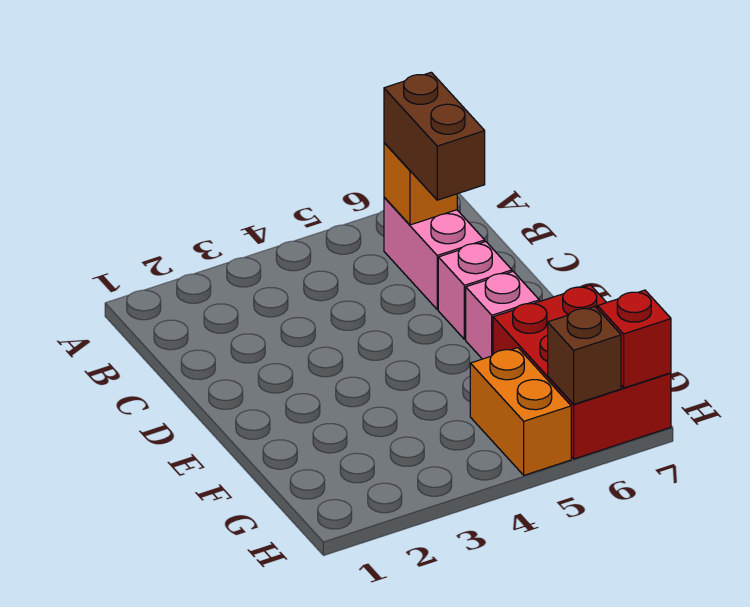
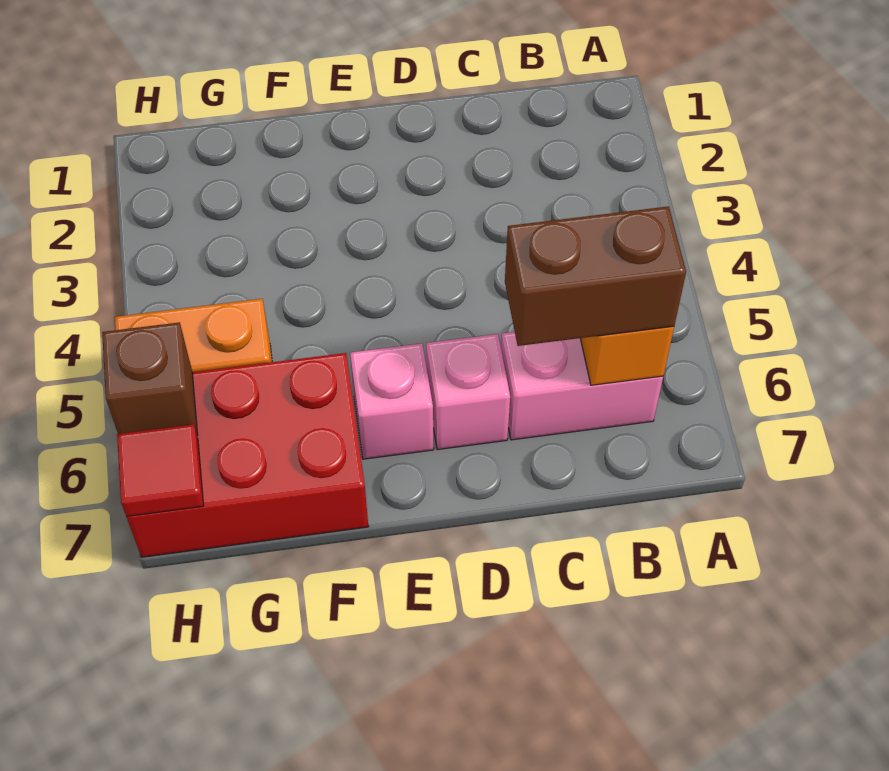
red 1x1 brick [598,290,671,388] -> red 1x1 tile [117,424,204,517]

